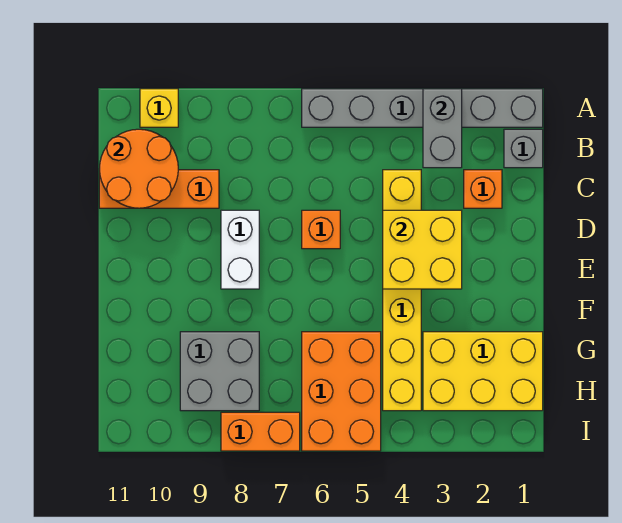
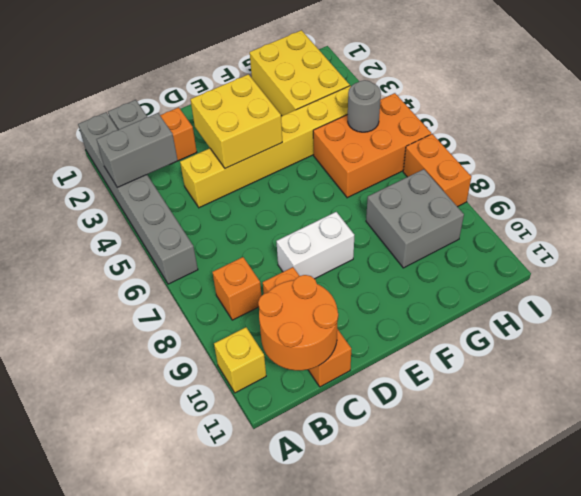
orange 1x1 brick [302,210,340,249] -> orange 1x1 brick moved to [213,257,261,320]
none -> grey 1x1 round brick [348,80,381,132]

